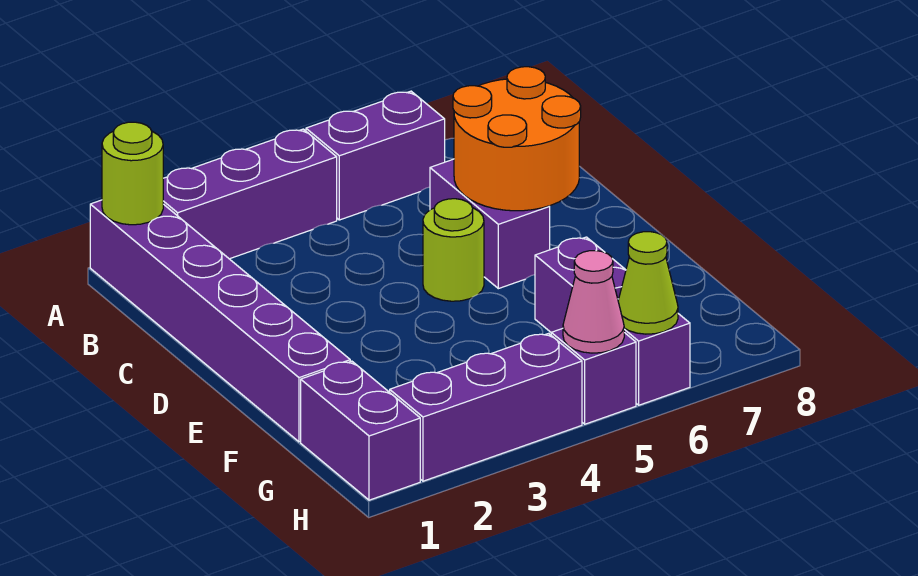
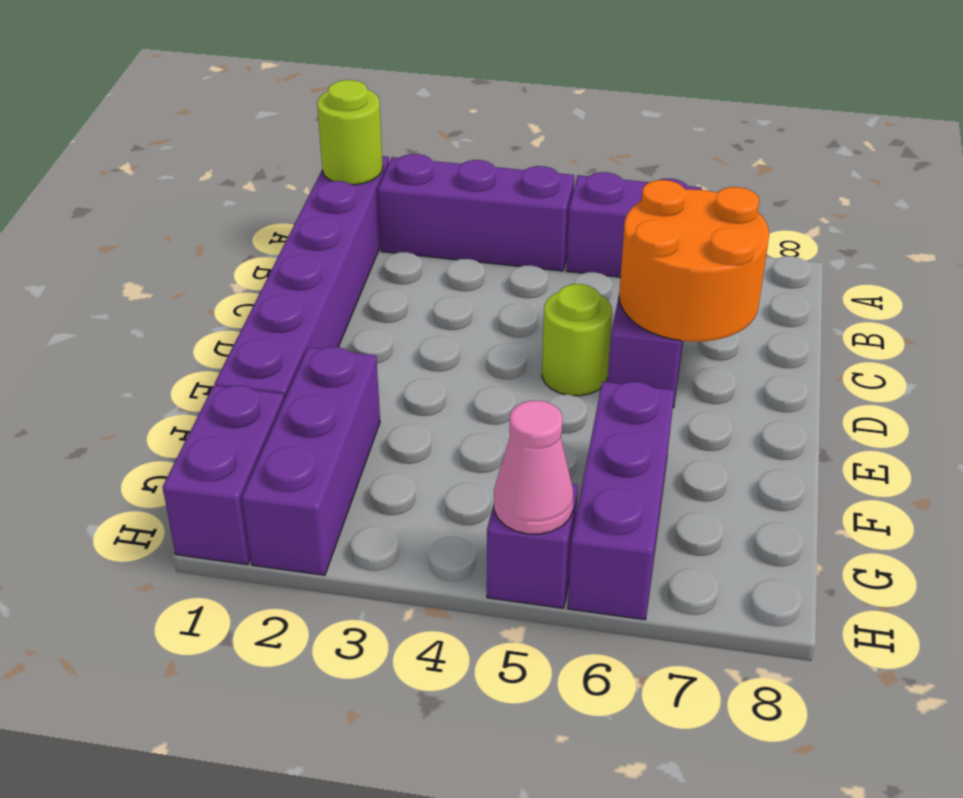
purple 1x3 brick [390,333,582,481] -> purple 1x3 brick turned to [242,347,380,575]
lime 1x1 cone [618,232,678,334] -> none

